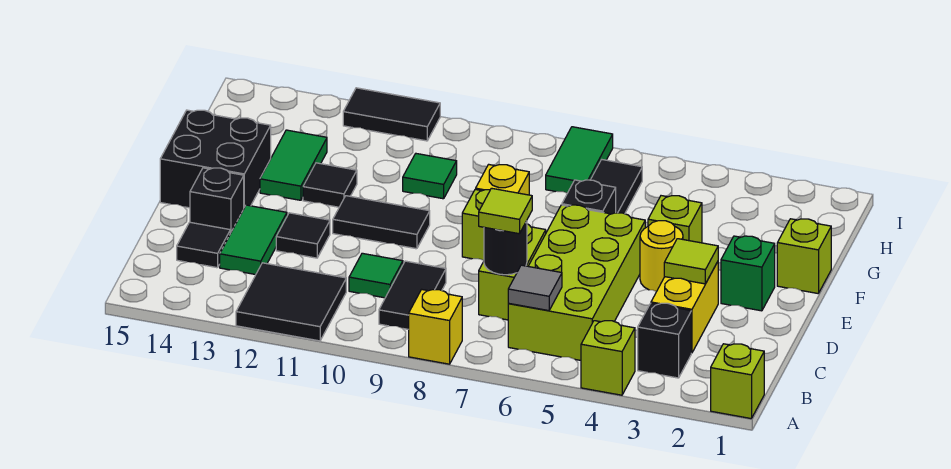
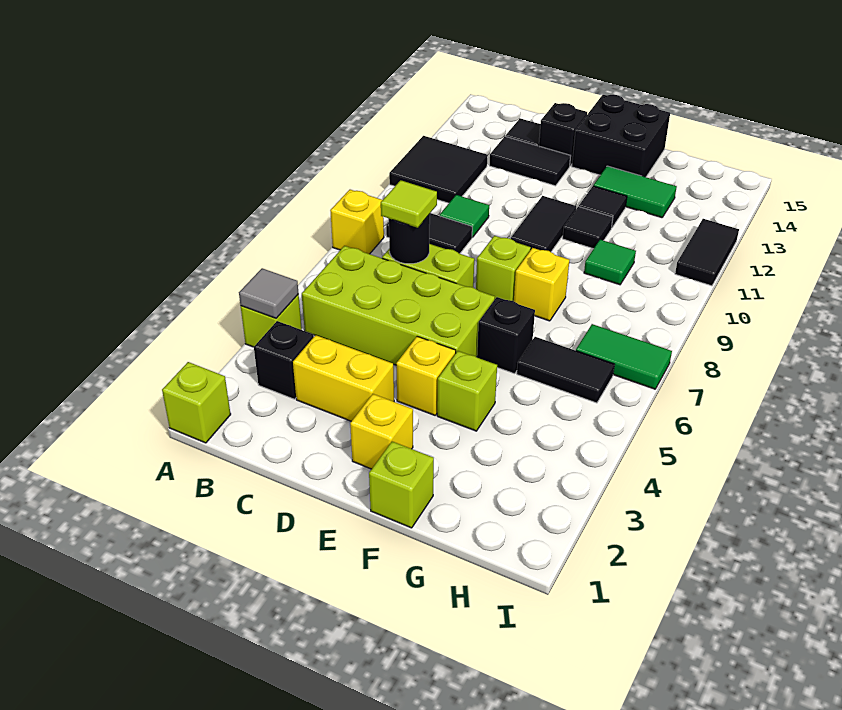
grey 1x1 tile [508,265,562,311] -> grey 1x1 tile moved to [239,268,299,318]
green 1x2 tile [220,205,287,275] -> black 1x2 tile [489,136,571,186]
lime 1x1 tile [664,239,718,284] -> none
black 1x1 tile [276,213,330,258] -> black 1x1 tile moved to [563,207,613,249]
green 1x1 brick [721,236,775,311] -> yellow 1x1 brick [350,394,413,469]
yellow 1x1 round brick [640,221,683,291] -> yellow 1x1 brick [396,336,456,415]

